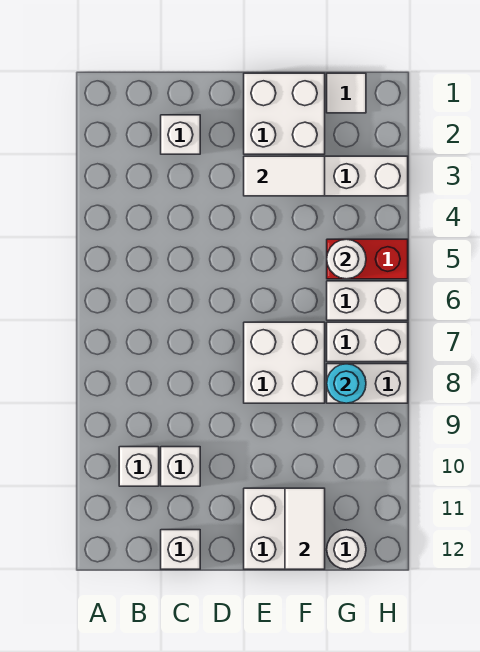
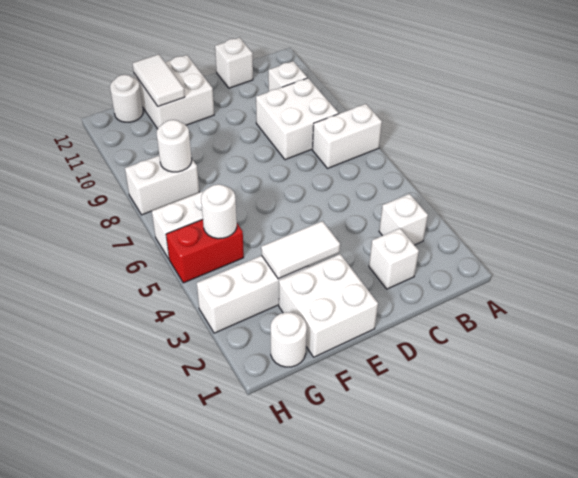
white 1x1 brick [161,447,200,486] -> white 1x1 brick moved to [379,194,428,245]
white 2x2 brick [244,322,325,403] -> white 2x2 brick moved to [256,78,339,160]
white 1x1 tile [327,73,366,113] -> white 1x1 round brick [271,312,307,367]
white 1x2 brick [327,322,408,362] -> white 1x2 brick moved to [313,104,382,169]
cyan 1x1 round brick [327,364,366,403] -> white 1x1 round brick [157,120,192,172]

